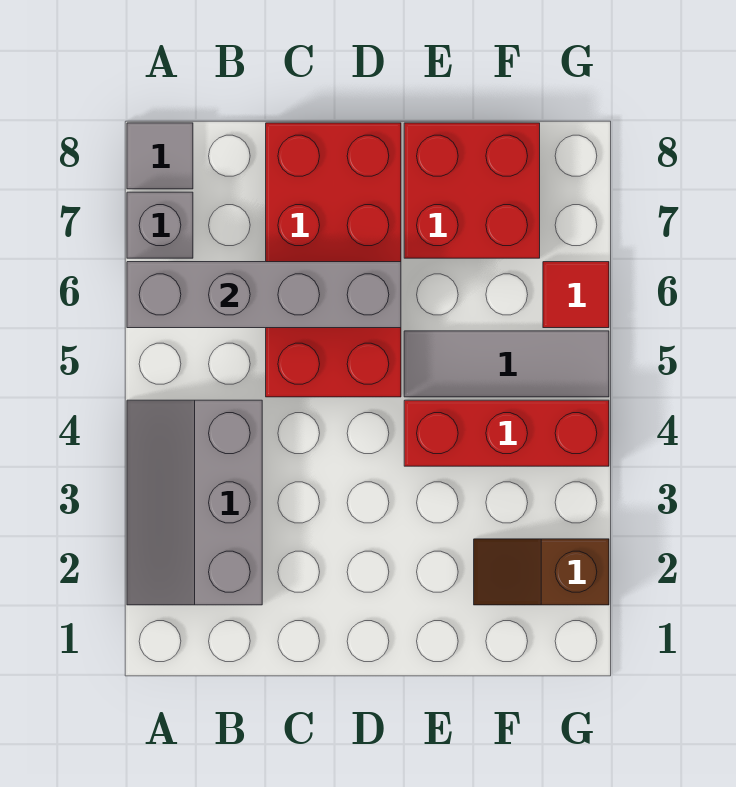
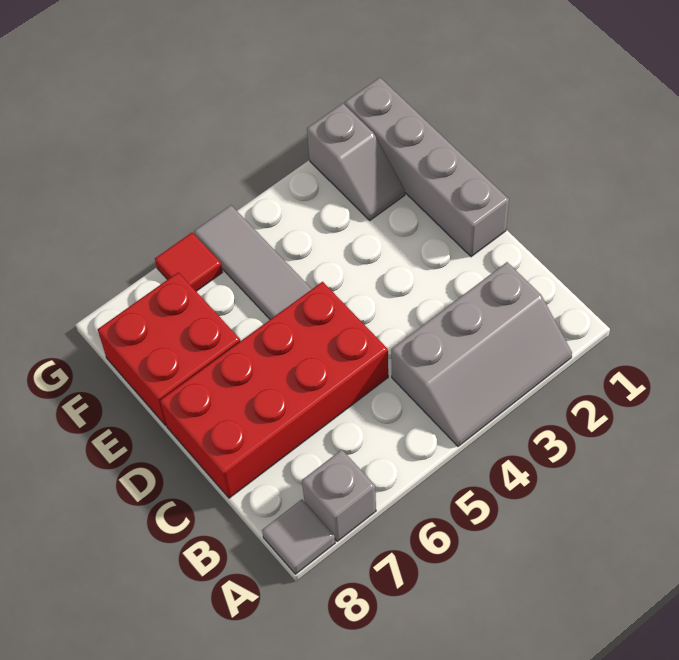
grey 1x4 brick [127,262,401,328] -> grey 1x4 brick moved to [345,78,509,257]
red 1x3 brick [404,400,609,466] -> none
brown 1x2 slope [474,539,609,605] -> grey 1x2 slope [307,103,405,220]

